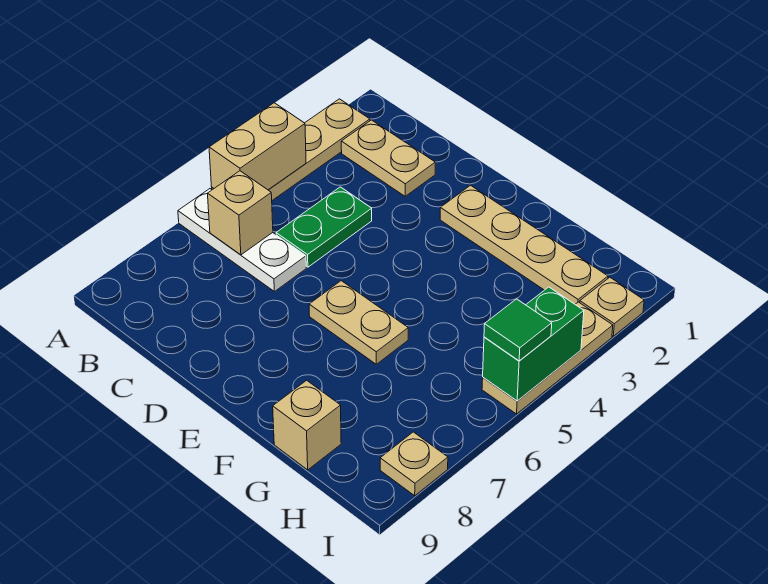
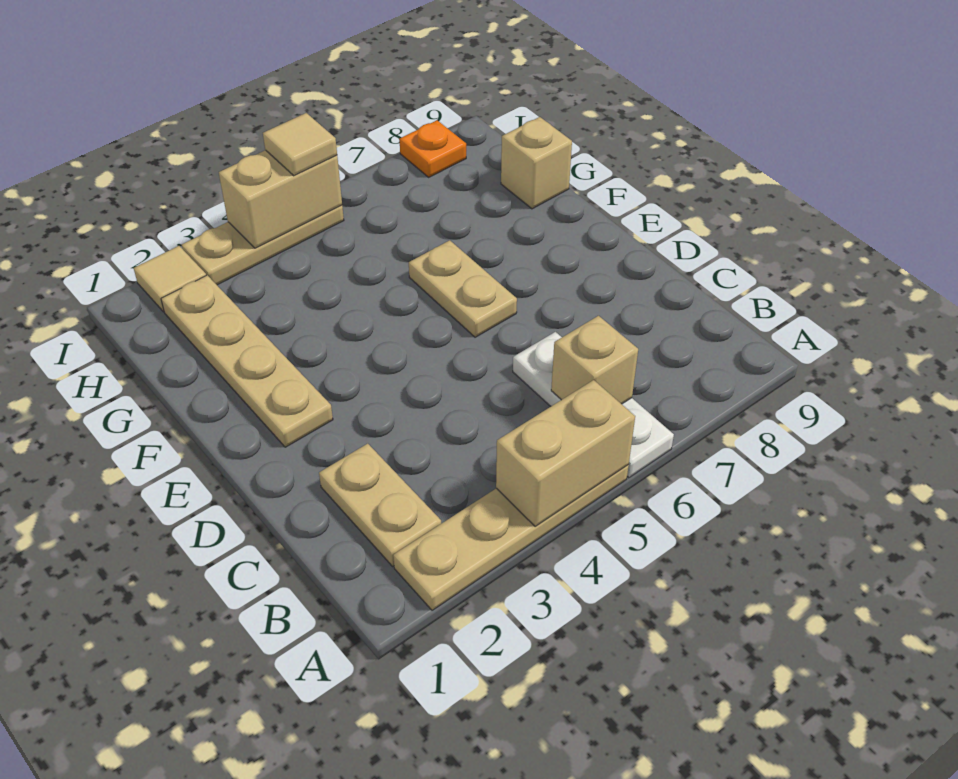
green 1x2 plate [276,187,372,267] -> none
tan 1x1 plate [580,277,644,336] -> tan 1x1 tile [134,246,206,312]
green 1x2 brick [483,287,584,401] -> tan 1x2 brick [219,150,342,248]
green 1x1 tile [484,299,552,361] -> tan 1x1 tile [263,113,337,176]
tan 1x1 plate [380,432,448,496] -> orange 1x1 plate [399,120,466,177]

